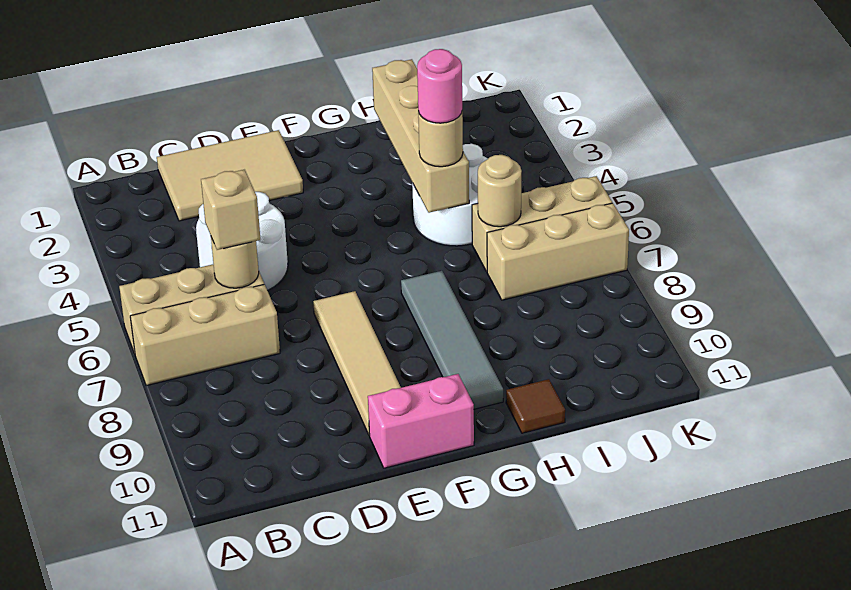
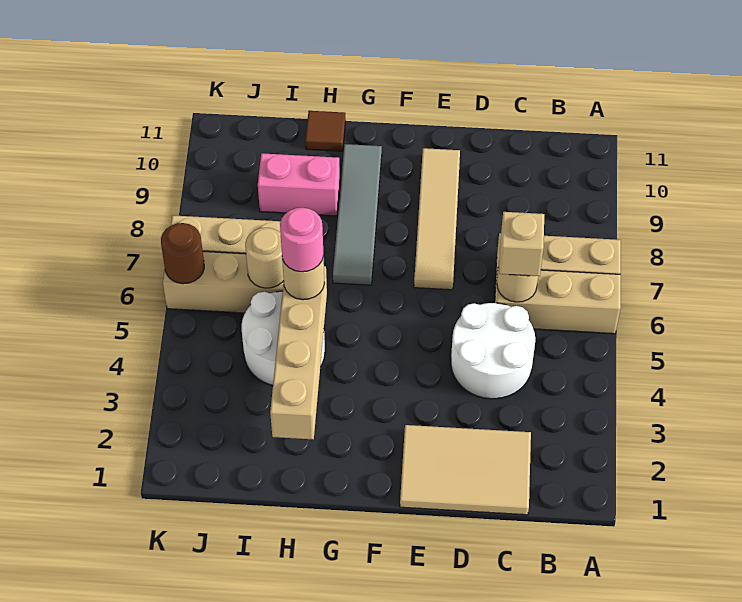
pink 1x2 brick [368,374,474,468] -> pink 1x2 brick moved to [258,153,340,216]
none -> brown 1x1 round brick [161,223,204,284]

